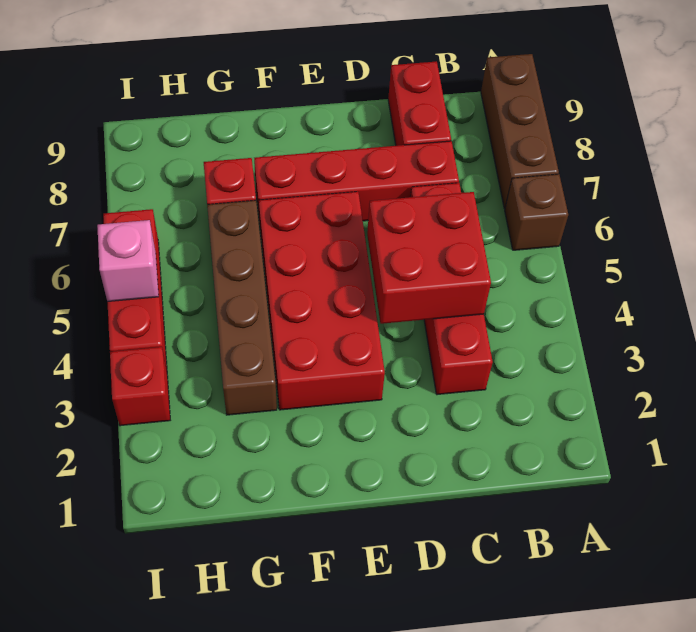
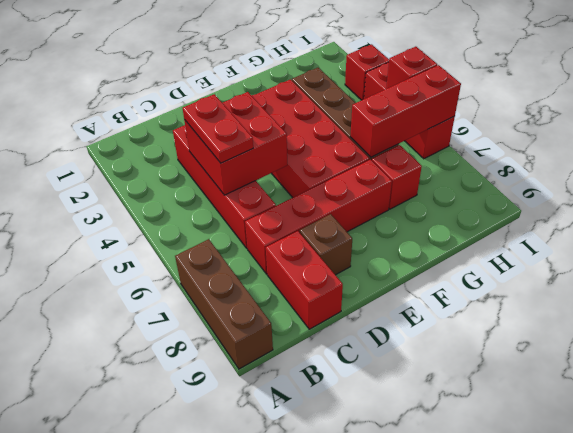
brown 1x1 brick [505,174,568,250] -> brown 1x1 brick moved to [300,214,352,275]
none -> red 1x2 plate [183,94,253,163]
none -> red 1x3 brick [350,65,461,157]
pink 1x1 brick [97,220,159,302] -> red 1x1 brick [386,47,437,89]

